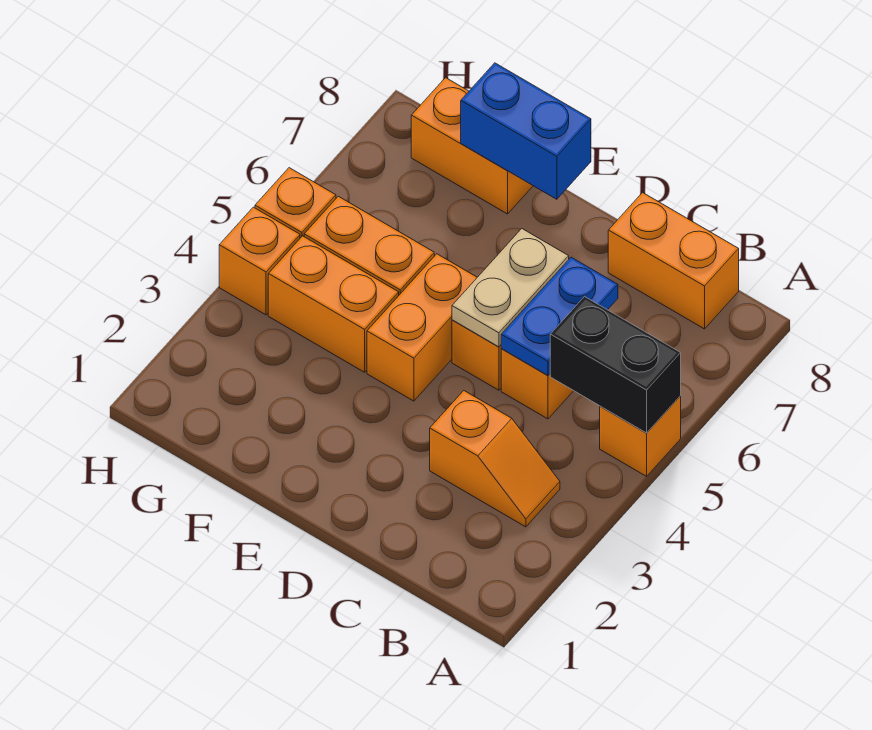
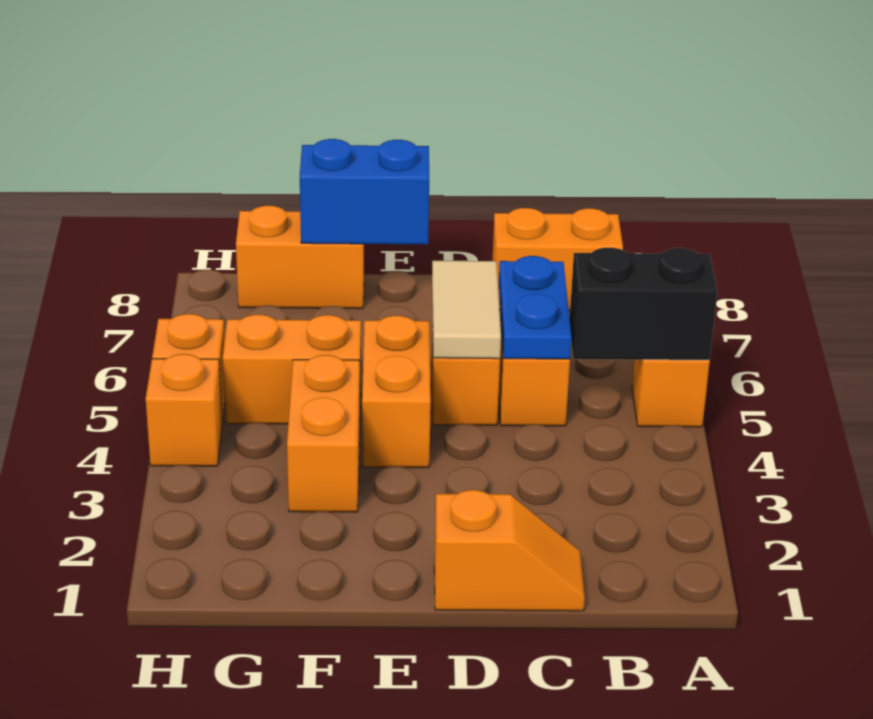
orange 1x2 slope [430,391,560,527] -> orange 1x2 slope moved to [434,490,585,611]
tan 1x2 plate [452,229,569,347] -> tan 1x2 tile [432,261,501,359]
orange 1x2 brick [268,236,399,372] -> orange 1x2 brick turned to [287,355,360,512]

